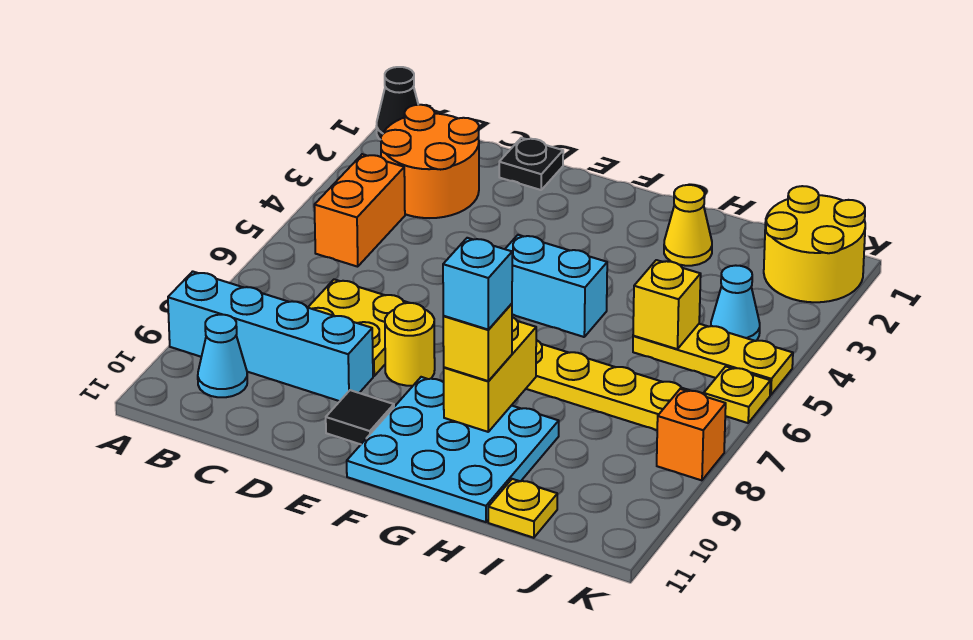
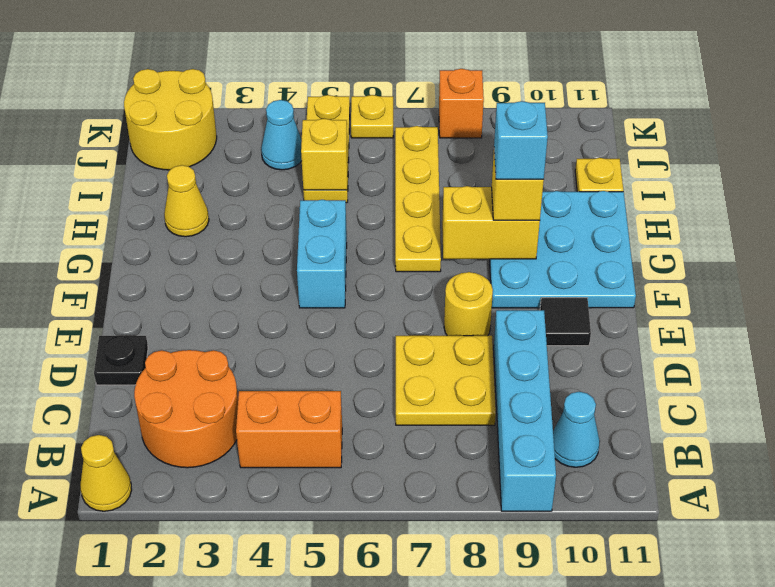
black 1x1 cone [376,67,418,140] -> yellow 1x1 cone [80,435,132,511]

